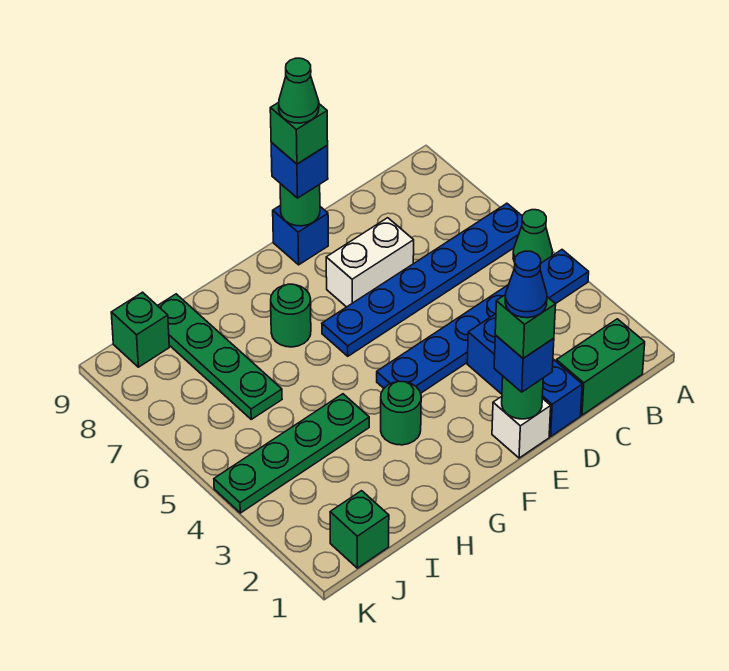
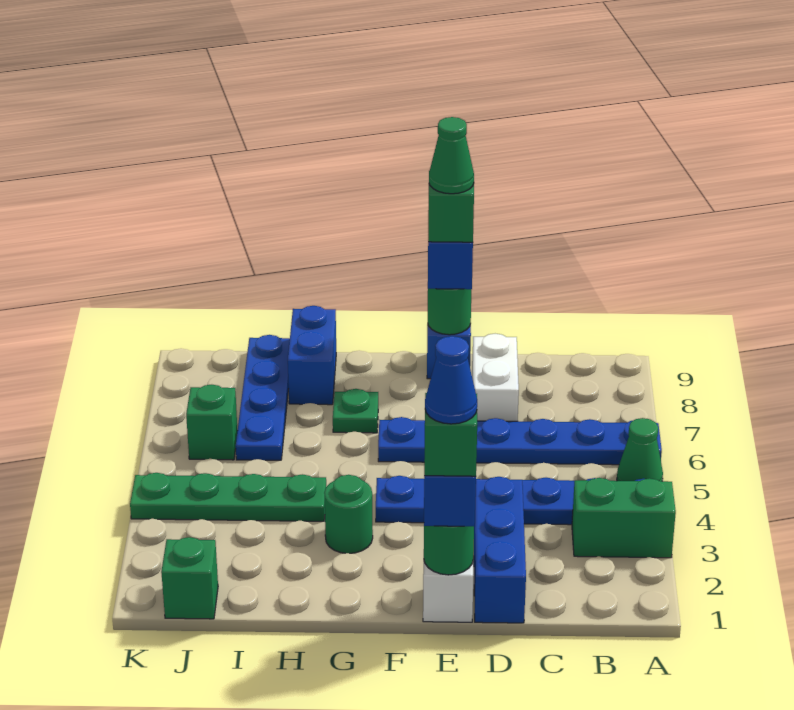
green 1x2 brick [556,319,645,415] -> green 1x2 brick moved to [572,478,676,558]
white 1x2 brick [326,218,414,307] -> white 1x2 brick turned to [472,334,519,421]
green 1x1 round brick [271,284,311,347] -> green 1x1 plate [333,389,378,433]
none -> blue 1x2 brick [288,306,336,405]
green 1x4 plate [158,294,282,419] -> blue 1x4 plate [236,335,290,460]
green 1x1 brick [111,292,169,367] -> green 1x1 brick moved to [186,385,238,460]

